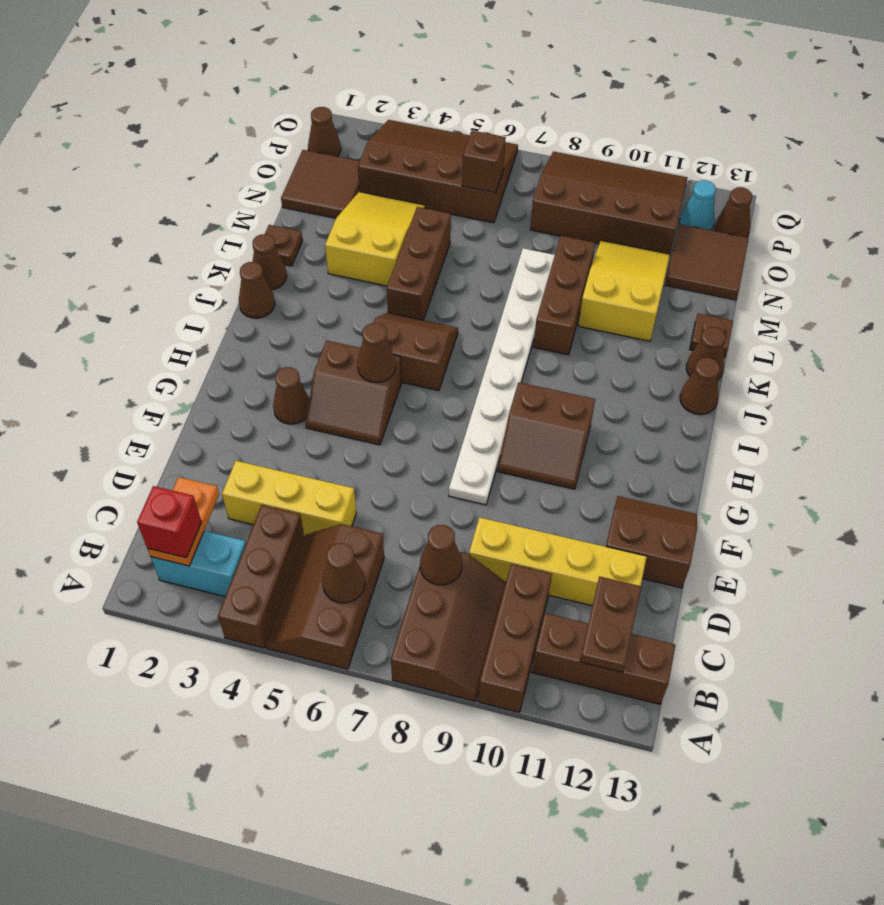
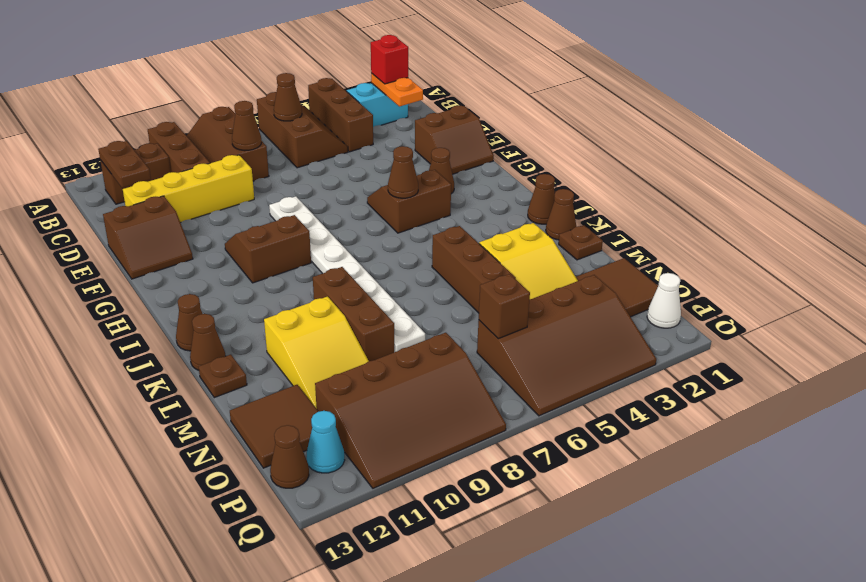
brown 1x3 brick [532,613,676,704] -> brown 1x2 brick [100,143,171,204]
yellow 1x3 brick [222,461,356,537] -> none
brown 2x2 slope [374,313,458,391] -> brown 2x2 slope moved to [415,106,494,174]
brown 1x1 cone [308,107,341,157] -> white 1x1 cone [647,273,681,328]

